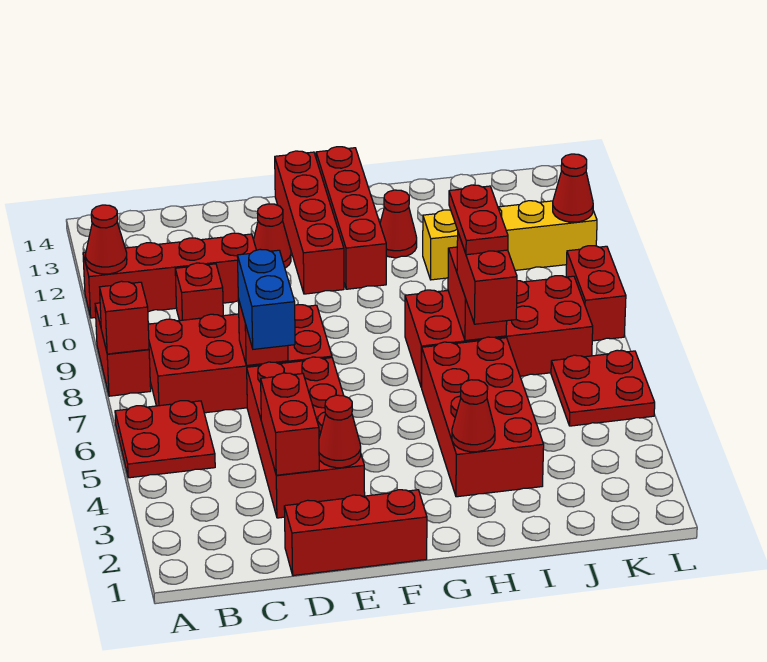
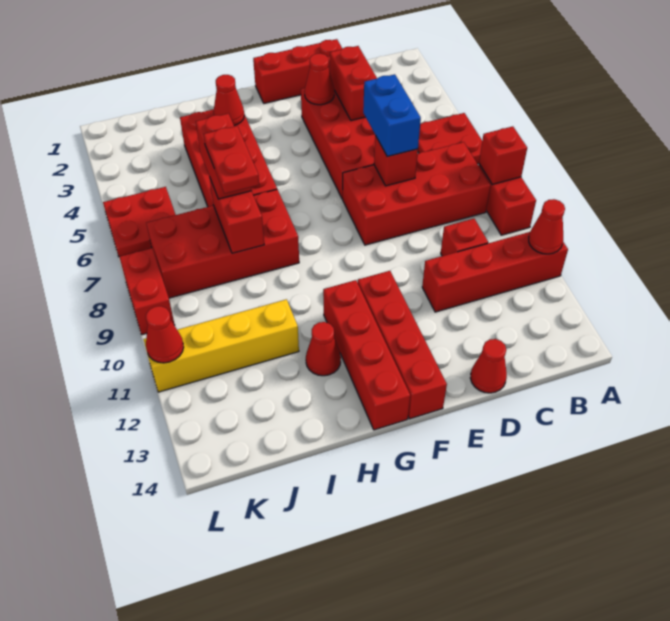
red 1x1 cone [253,204,291,268] -> red 1x1 cone moved to [470,339,507,393]

